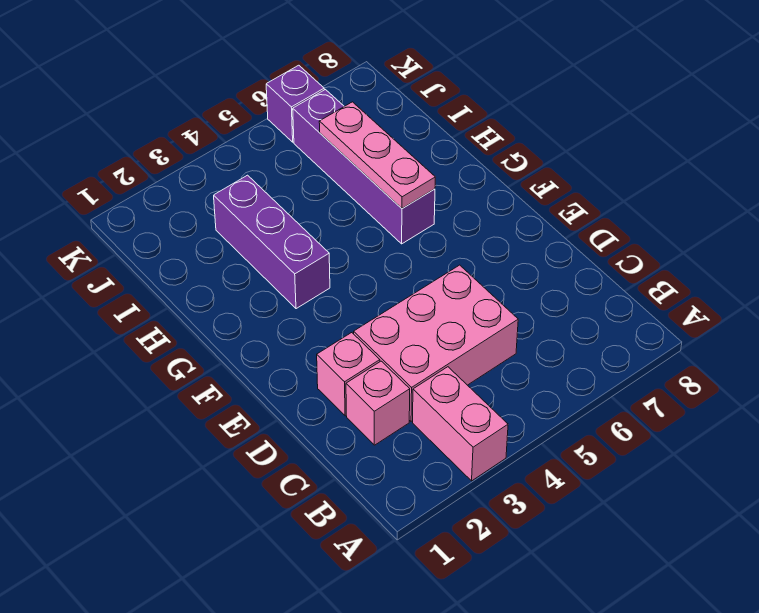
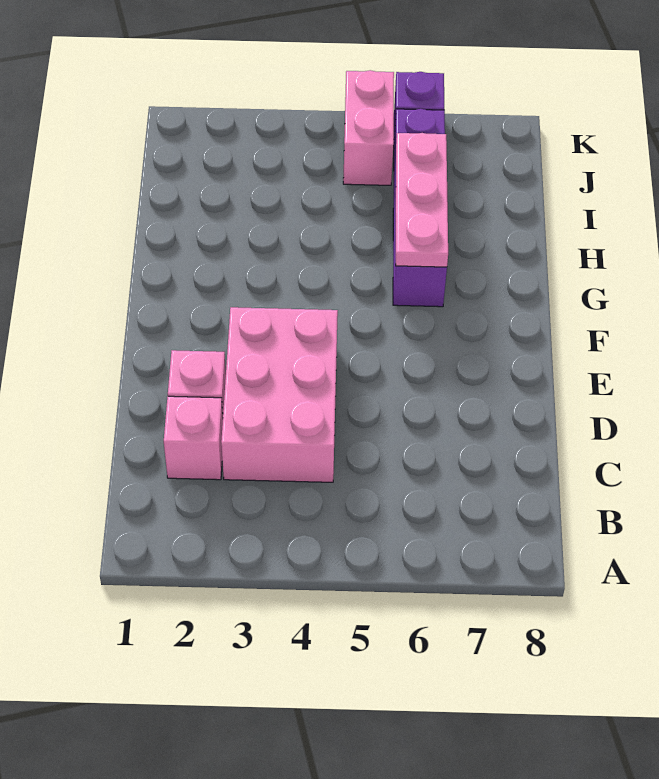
pink 1x2 brick [413,367,508,481] -> pink 1x2 brick moved to [343,70,394,185]
pink 2x3 brick [354,265,518,421] -> pink 2x3 brick turned to [221,307,338,482]
purple 1x3 brick [214,175,330,309] -> none

